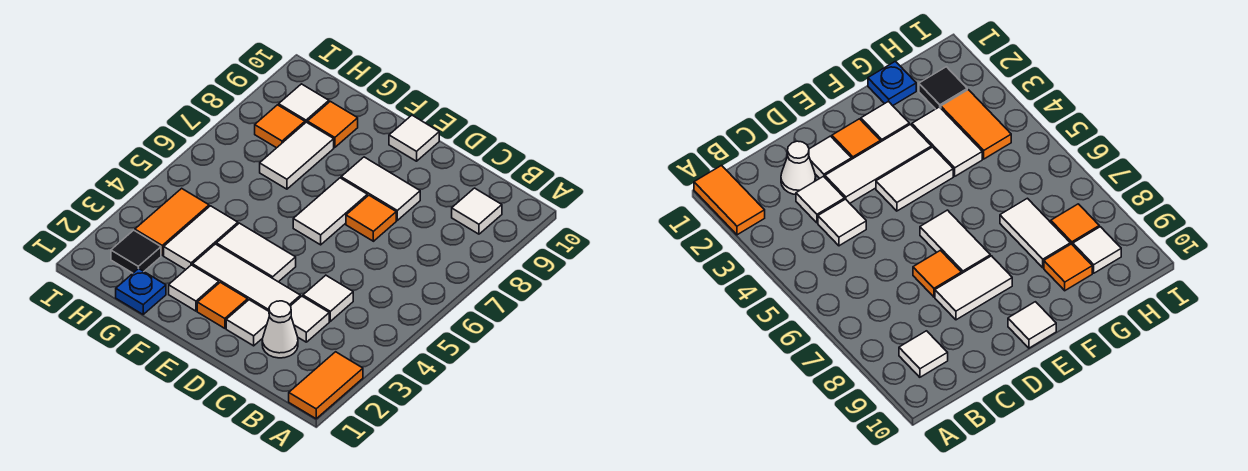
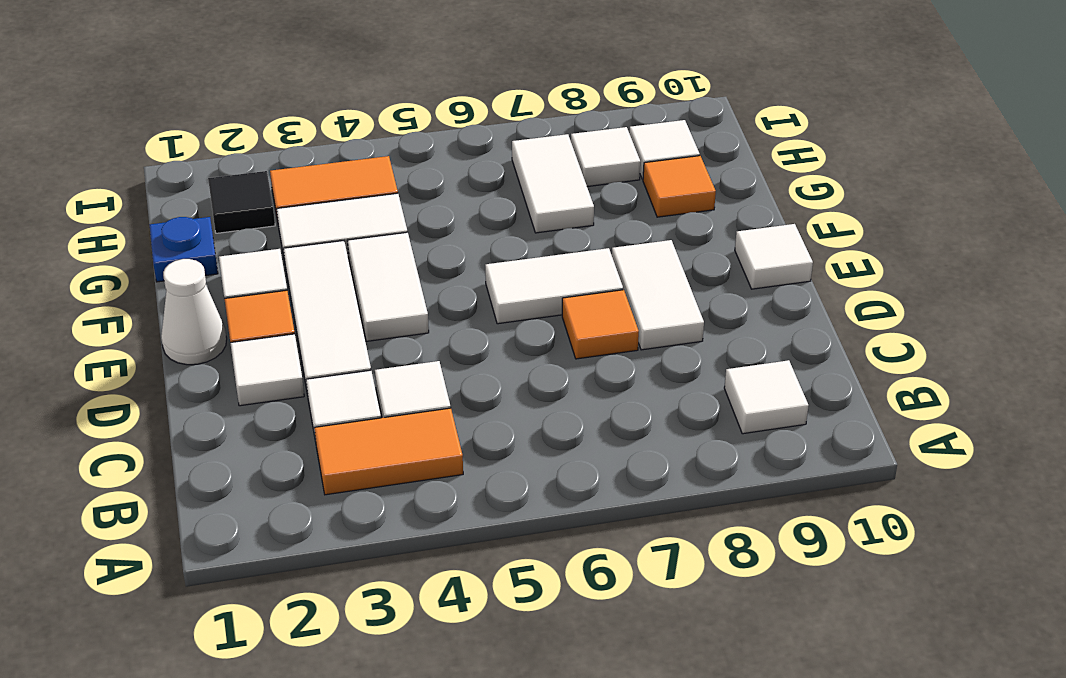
orange 1x2 tile [289,352,363,419] -> orange 1x2 tile moved to [314,408,463,495]
white 1x1 cone [262,301,298,358] -> white 1x1 cone moved to [161,259,227,365]
white 1x2 tile [260,122,334,189] -> white 1x2 tile turned to [512,134,594,233]
orange 1x1 tile [255,105,305,148] -> white 1x1 tile [571,127,640,187]

